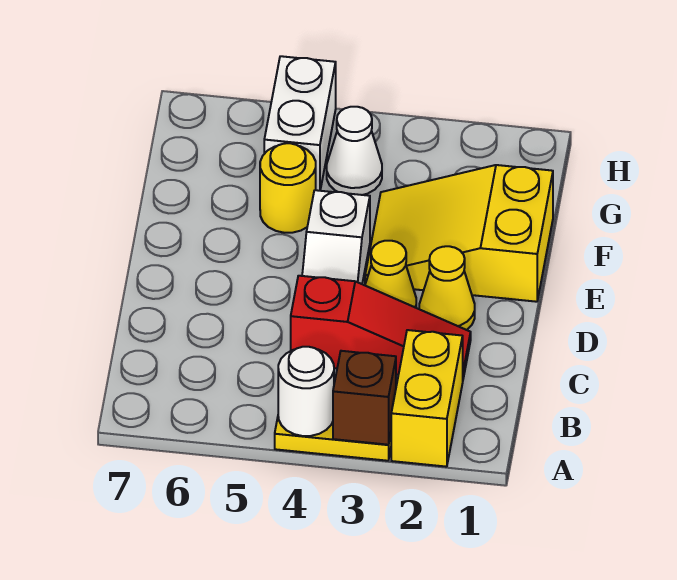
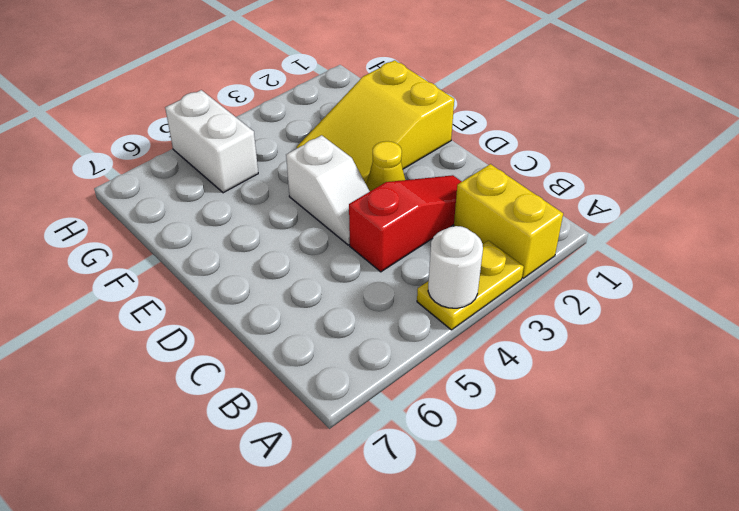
brown 1x1 brick [333,351,396,445] -> none
yellow 1x1 cone [419,246,475,330] -> none
yellow 1x1 round brick [260,143,316,233] -> none
white 1x1 cone [327,107,382,195] -> none

